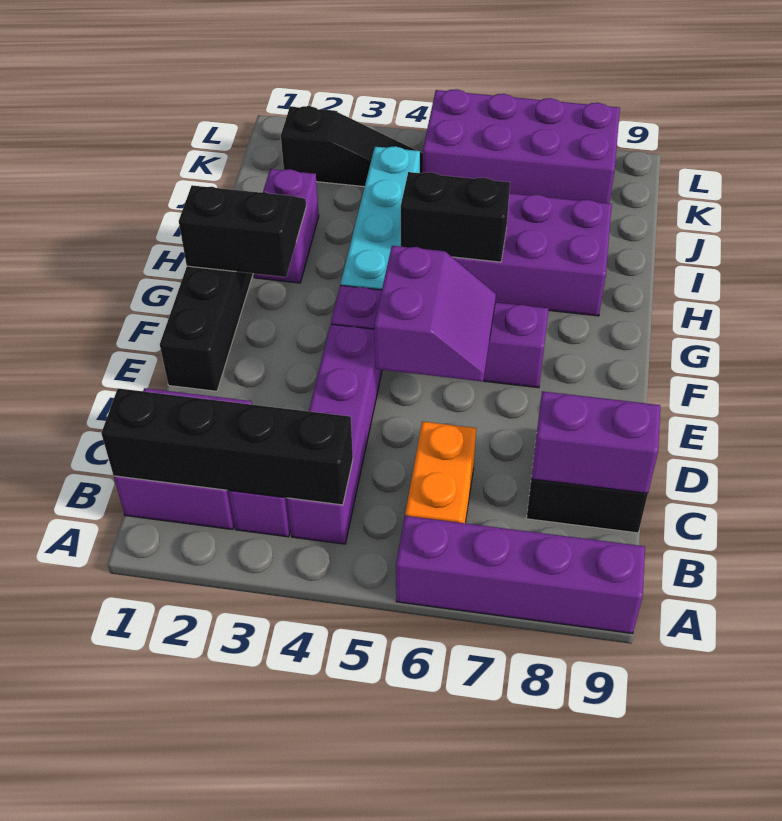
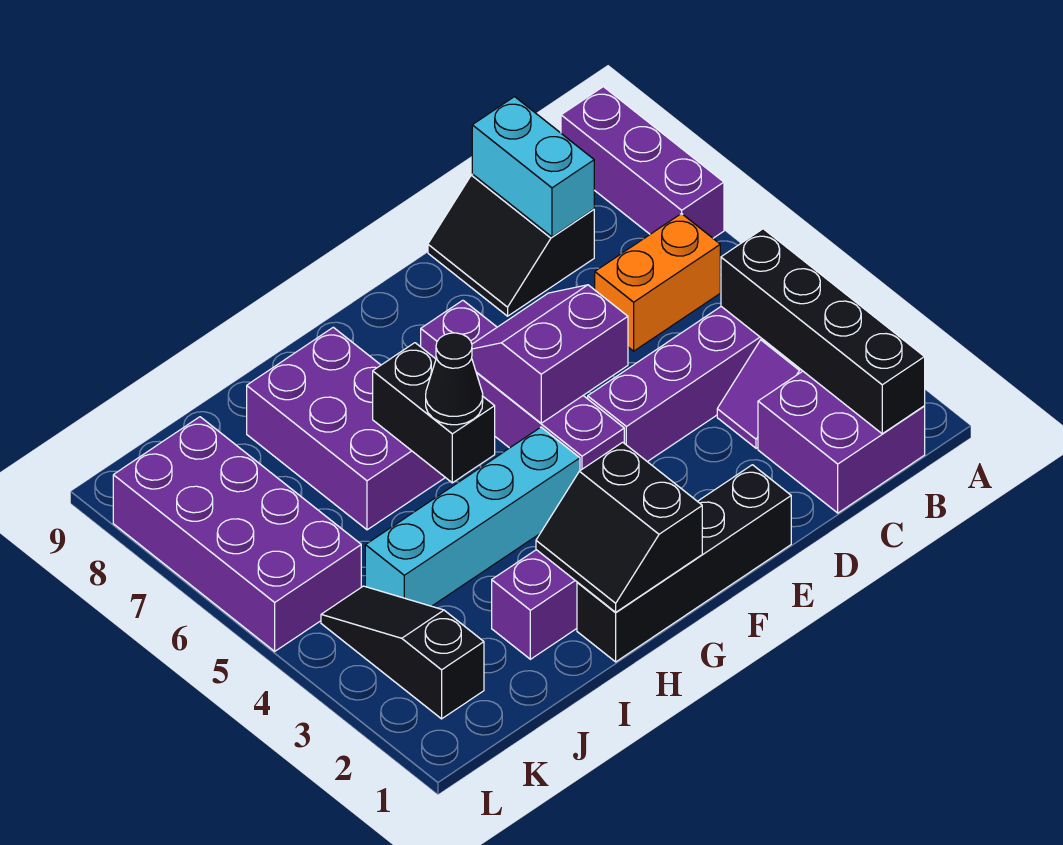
purple 1x4 brick [396,516,645,634] -> purple 1x3 brick [561,87,724,238]
purple 1x2 brick [531,391,660,493] -> cyan 1x2 brick [472,97,594,237]
none -> black 1x1 cone [426,333,483,425]

